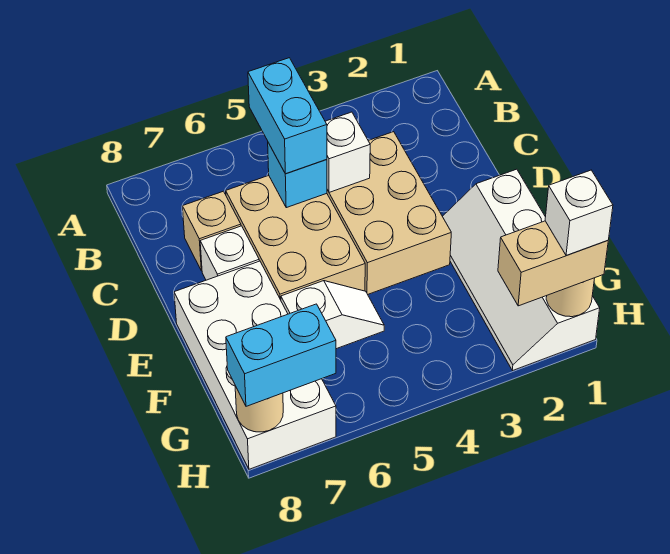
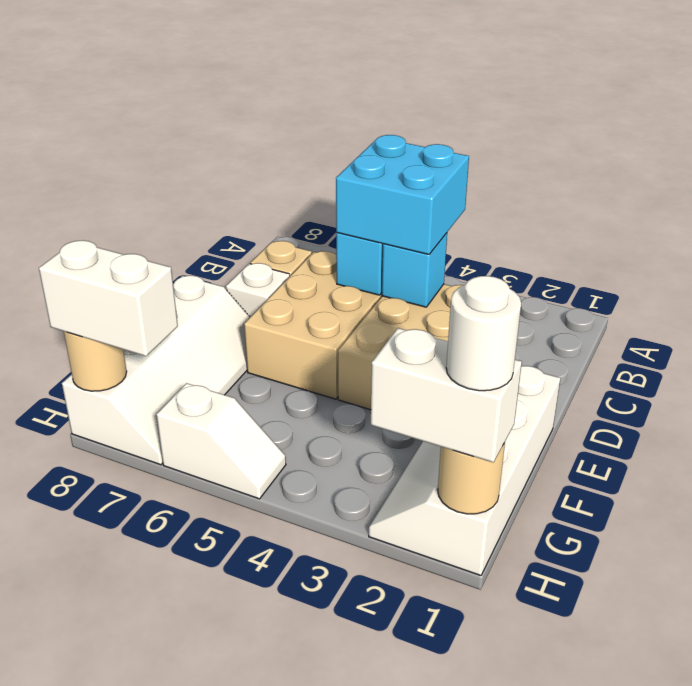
cyan 1x2 brick [248,58,327,174] -> cyan 2x2 brick [336,135,469,254]
white 1x1 brick [325,112,370,192] -> cyan 1x1 brick [382,233,447,307]
white 2x4 brick [174,261,336,469] -> white 2x4 slope [62,276,250,465]
white 1x2 slope [281,281,384,349] -> white 1x2 slope moved to [156,383,286,499]
tan 1x2 brick [498,221,608,306] -> white 1x2 brick [371,328,522,463]
white 1x1 brick [545,170,613,256] -> white 1x1 round brick [446,276,521,391]
cyan 1x2 brick [226,304,336,406] -> white 1x2 brick [39,240,178,356]

